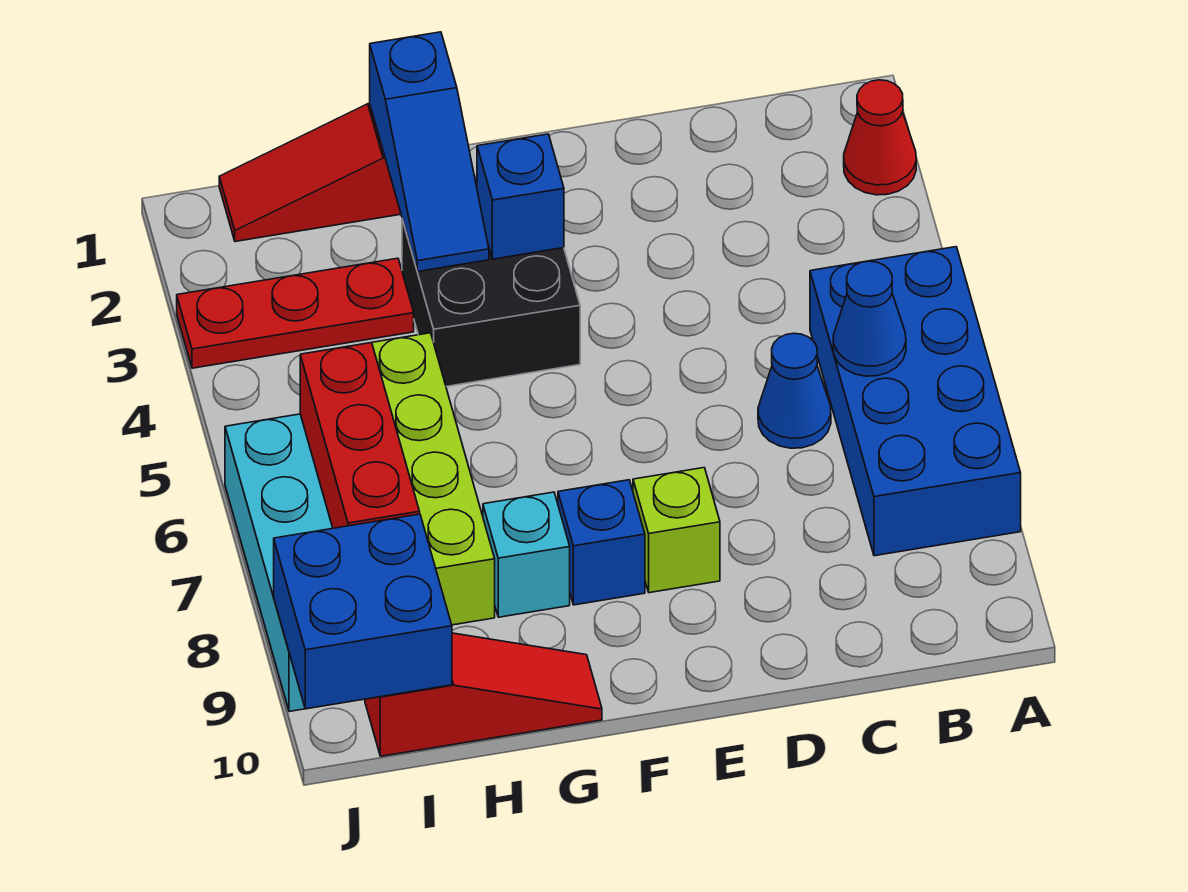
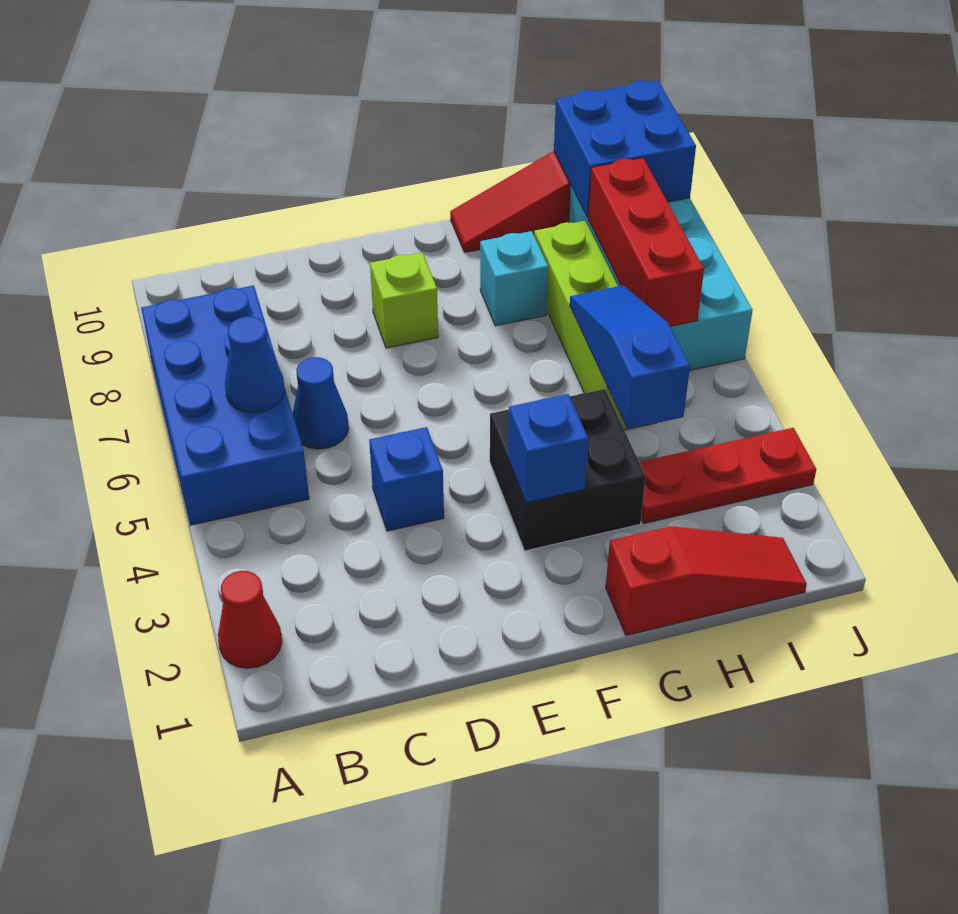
blue 1x1 brick [558,480,645,605] -> blue 1x1 brick moved to [369,427,444,531]
blue 1x3 slope [370,32,489,272] -> blue 1x3 slope moved to [570,285,690,429]

